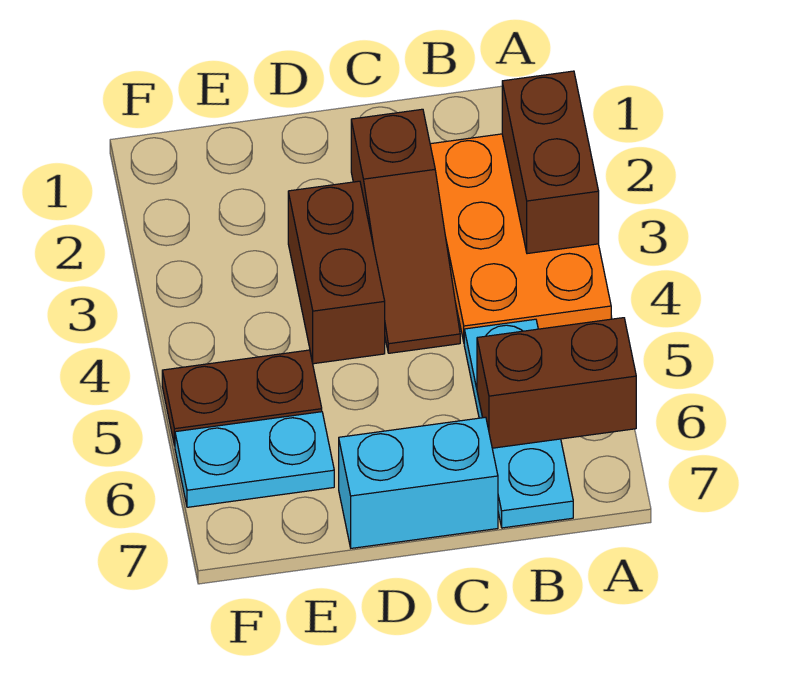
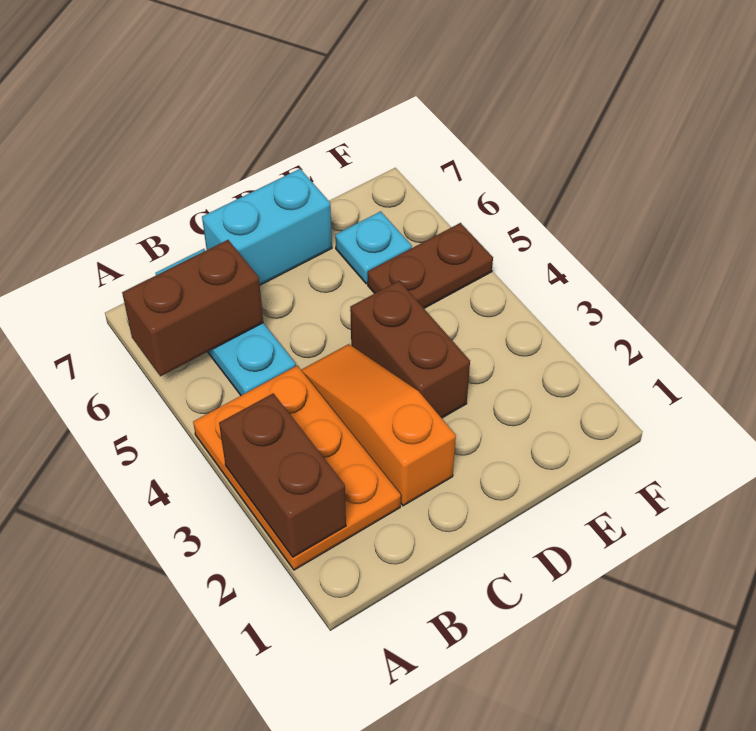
brown 1x3 slope [351,109,460,353] -> orange 1x3 slope [301,344,456,506]
cyan 1x2 plate [175,412,334,507] -> cyan 1x1 plate [335,211,412,284]

